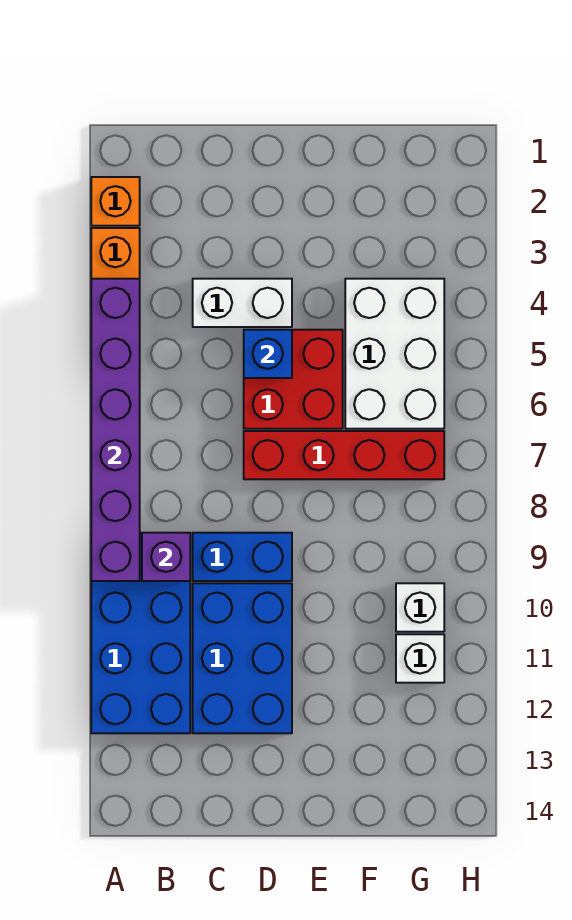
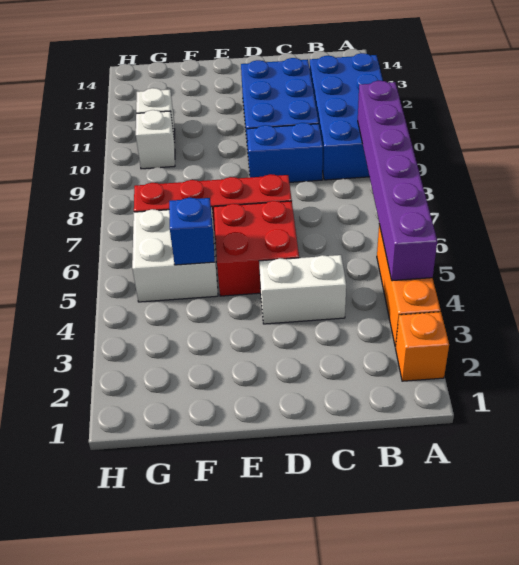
purple 1x1 brick [142,533,190,581] -> none
blue 1x1 brick [244,330,292,378] -> blue 1x1 brick moved to [169,198,215,265]
white 2x3 brick [345,279,444,429] -> white 2x2 brick [132,207,218,302]

